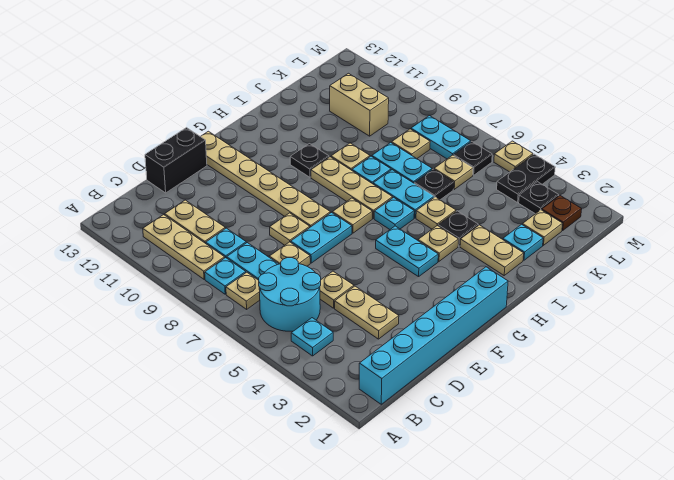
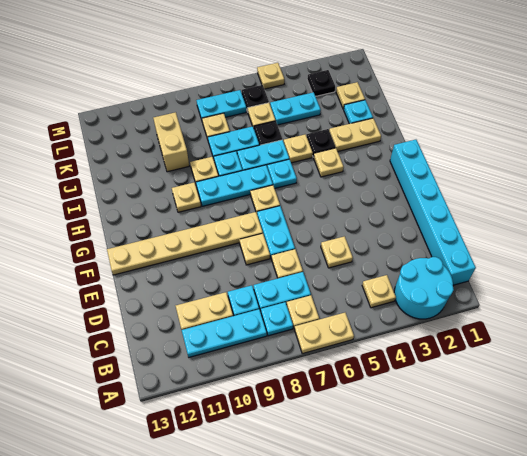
cyan 1x1 plate [291,318,333,356] -> tan 1x1 plate [362,275,396,308]
cyan 2x2 round brick [259,258,321,331] -> cyan 2x2 round brick moved to [394,257,454,319]
tan 1x3 plate [143,215,225,279] -> cyan 1x3 plate [182,309,267,357]
tan 1x2 plate [335,286,399,339] -> tan 1x2 plate moved to [294,313,354,354]
black 1x2 brick [145,128,207,193] -> none
cyan 1x2 plate [376,226,438,277] -> cyan 1x2 plate moved to [270,92,321,125]
tan 1x3 plate [311,157,393,218] -> cyan 1x3 plate [196,165,273,206]
black 1x1 plate [290,143,329,177] -> tan 1x1 plate [172,182,201,212]
tan 1x2 brick [330,73,389,136] -> tan 1x2 brick turned to [153,112,189,172]
brown 1x1 plate [542,196,582,230] -> none
black 1x2 plate [497,154,555,203] -> none

